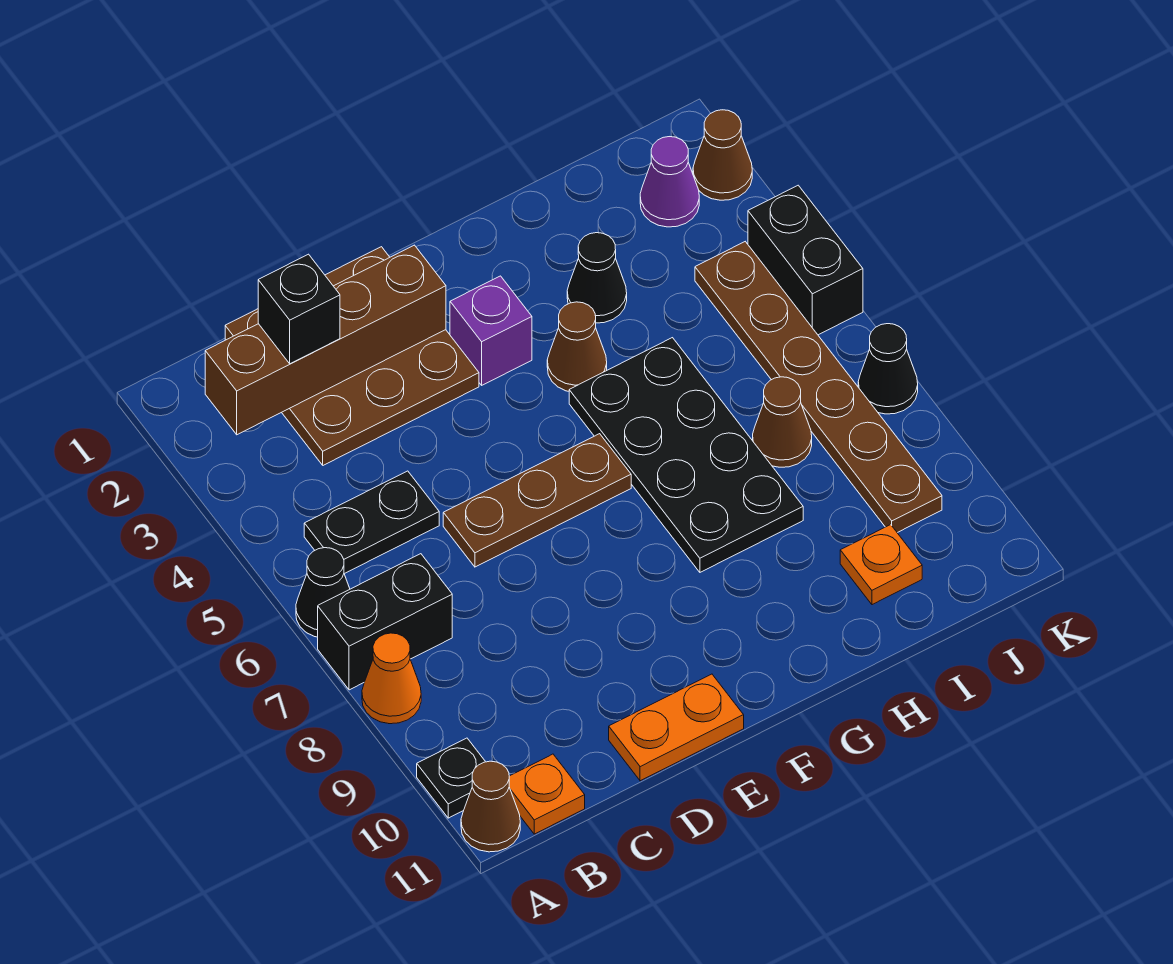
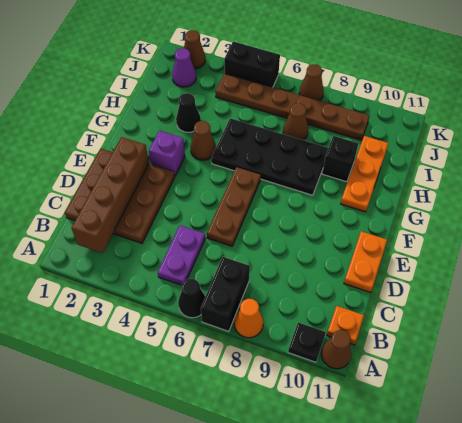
black 1x2 plate [304,471,439,574] -> purple 1x2 plate [158,225,205,285]
black 1x1 brick [258,254,340,364] -> black 1x1 brick moved to [322,136,358,182]
orange 1x1 plate [840,525,922,605] -> orange 1x3 plate [341,136,389,212]
black 1x1 cone [858,324,918,414] -> brown 1x1 cone [299,64,324,101]

